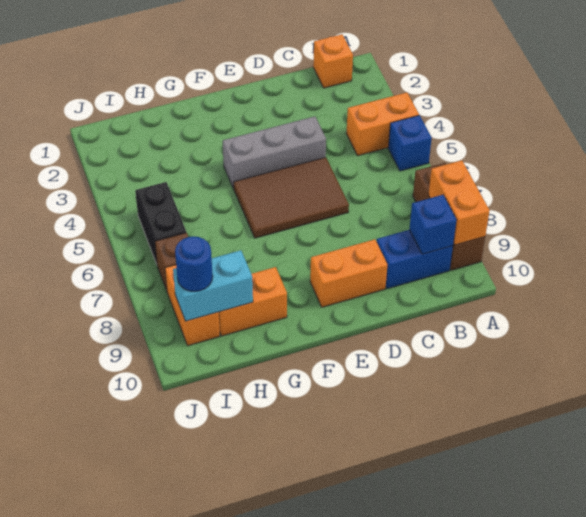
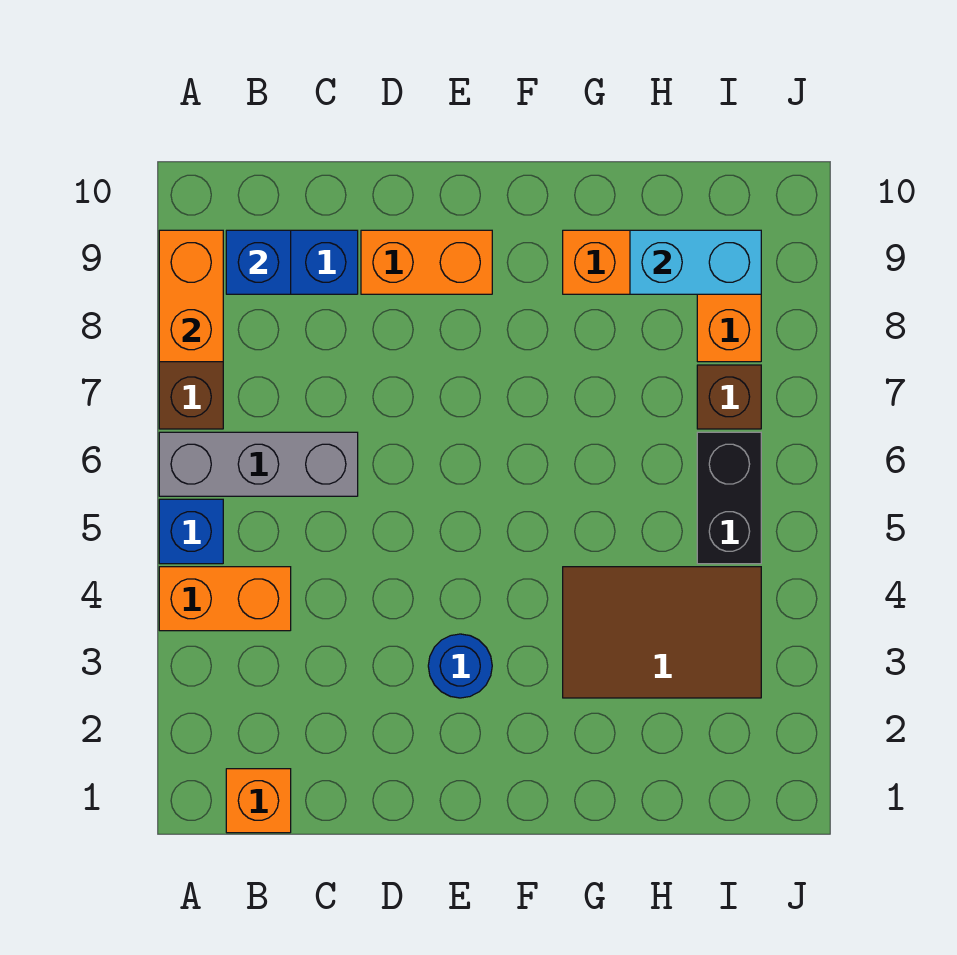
grey 1x3 brick [223,116,326,189] -> grey 1x3 brick moved to [159,432,358,496]
brown 2x3 tile [234,157,349,238] -> brown 2x3 tile moved to [563,567,761,698]
blue 1x1 round brick [175,236,213,292] -> blue 1x1 round brick moved to [428,634,492,698]

